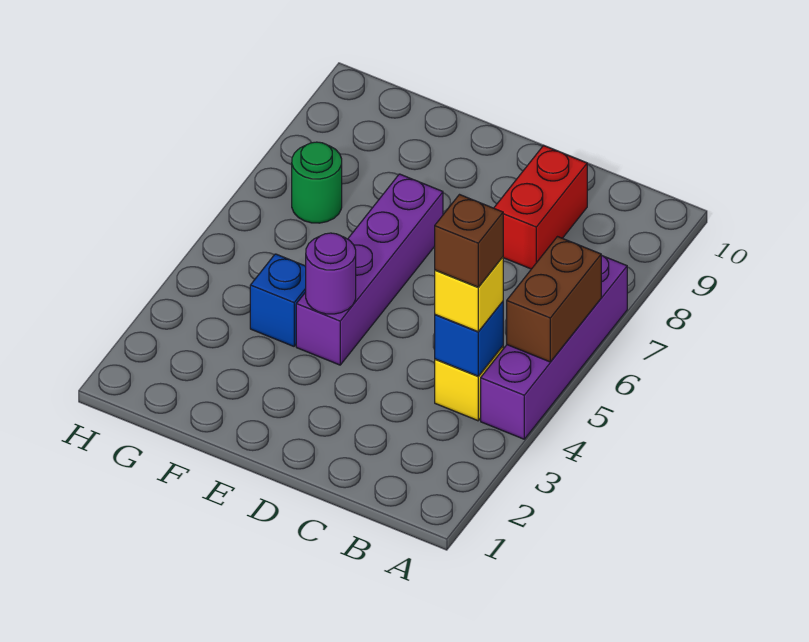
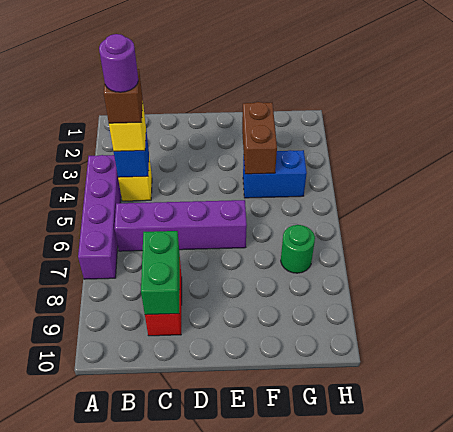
brown 1x2 brick [507,237,601,362] -> brown 1x2 brick moved to [242,102,277,174]
none -> green 1x2 brick [141,231,180,315]
purple 1x4 brick [296,174,443,365] -> purple 1x4 brick turned to [115,200,247,251]
purple 1x1 round brick [306,233,356,314] -> purple 1x1 round brick moved to [99,34,138,92]
blue 1x1 brick [250,254,306,346] -> blue 1x2 brick [243,150,307,198]

